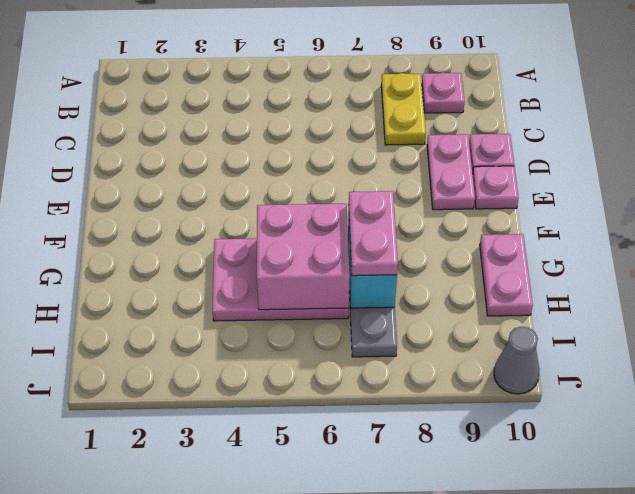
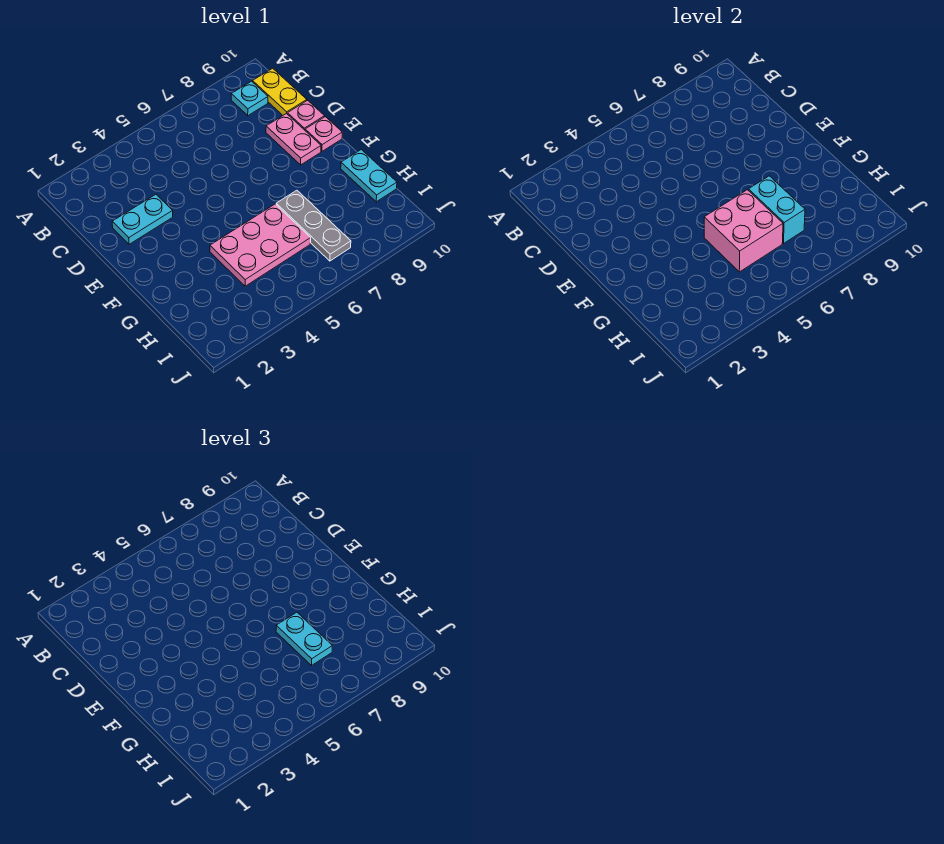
yellow 1x2 plate [381,73,426,145] -> yellow 1x2 plate moved to [253,68,307,115]
pink 1x1 plate [422,72,465,113] -> cyan 1x1 plate [231,81,268,116]
none -> cyan 1x2 plate [112,194,173,244]
pink 1x2 plate [349,191,398,276] -> cyan 1x2 plate [276,612,332,665]
pink 1x2 plate [480,234,533,316] -> cyan 1x2 plate [341,150,397,202]
grey 1x1 cone [494,326,540,394] -> none

